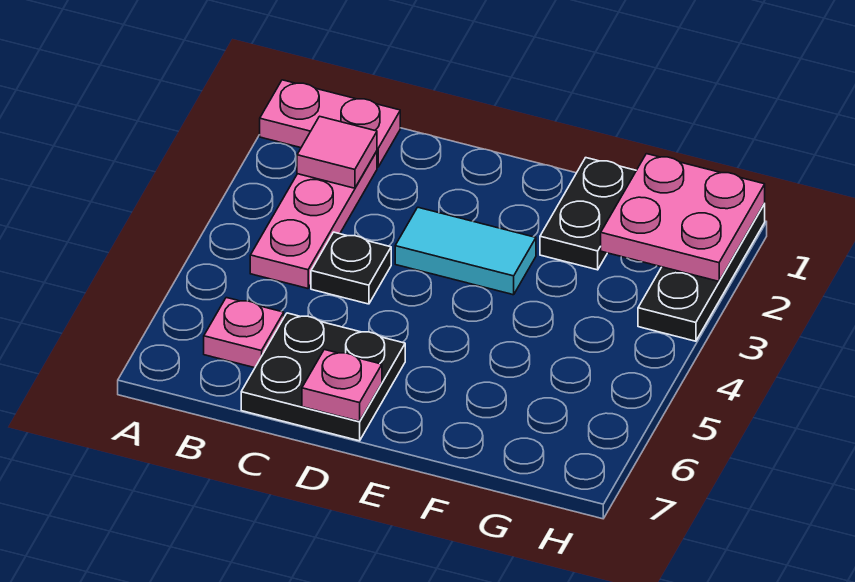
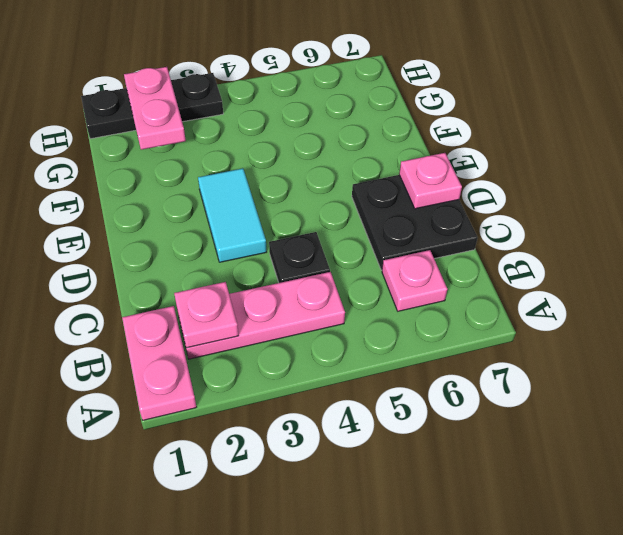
pink 1x1 tile [297,116,377,188] -> pink 1x1 plate [174,282,239,348]
black 1x2 plate [540,158,636,270] -> none
pink 2x2 plate [601,154,765,281] -> pink 1x2 plate [124,67,186,150]

